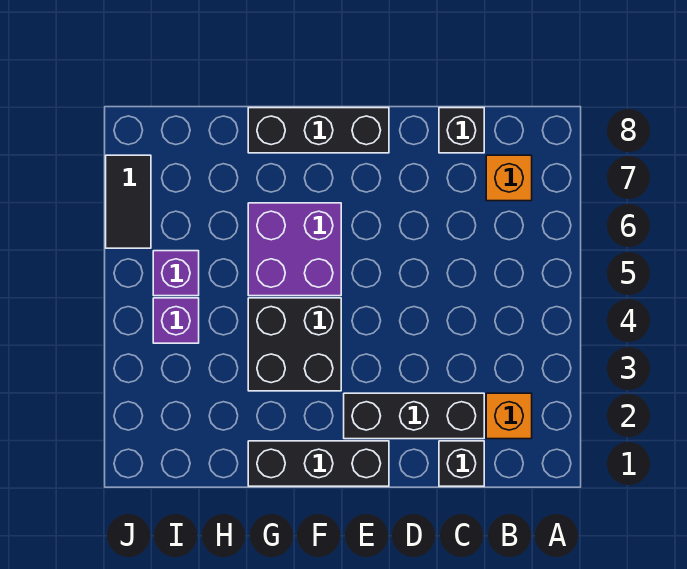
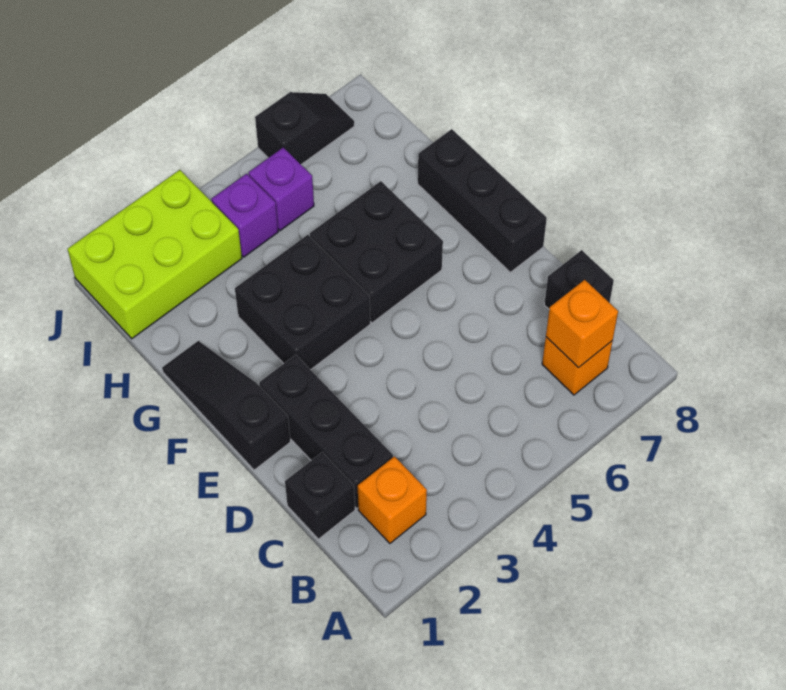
none -> orange 1x1 brick [546,280,618,367]
black 1x3 brick [248,441,389,486] -> black 1x3 slope [162,341,290,470]
purple 2x2 brick [248,203,341,296] -> black 2x2 brick [310,181,443,323]
none -> lime 2x3 brick [68,170,242,339]
black 1x2 tile [106,155,151,248] -> black 1x2 slope [255,92,354,164]

